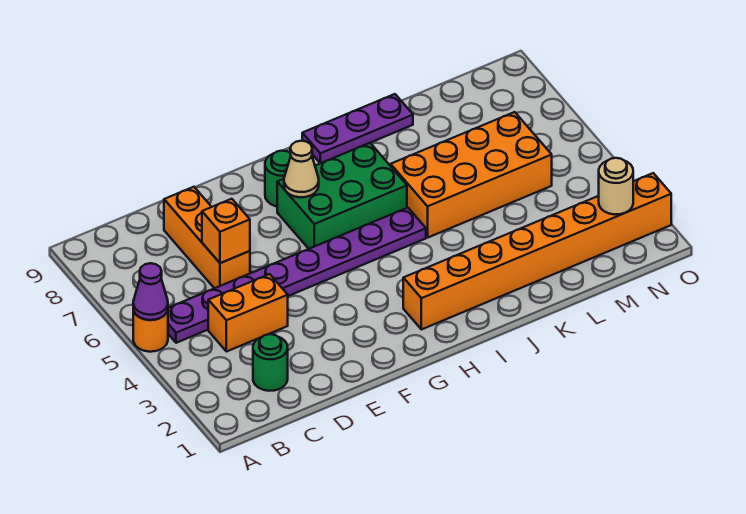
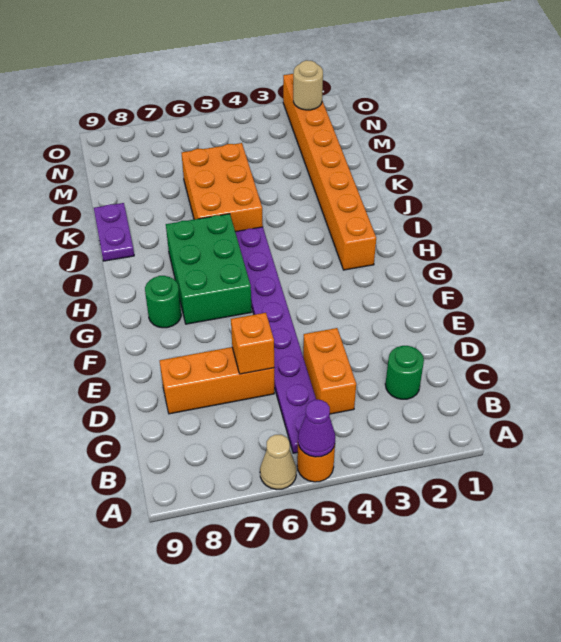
tan 1x1 cone [284,141,319,197] -> tan 1x1 cone moved to [260,435,297,489]
purple 1x3 plate [302,94,413,163] -> purple 1x2 plate [94,203,134,261]
orange 2x4 brick [391,112,552,237] -> orange 2x3 brick [182,143,263,231]

